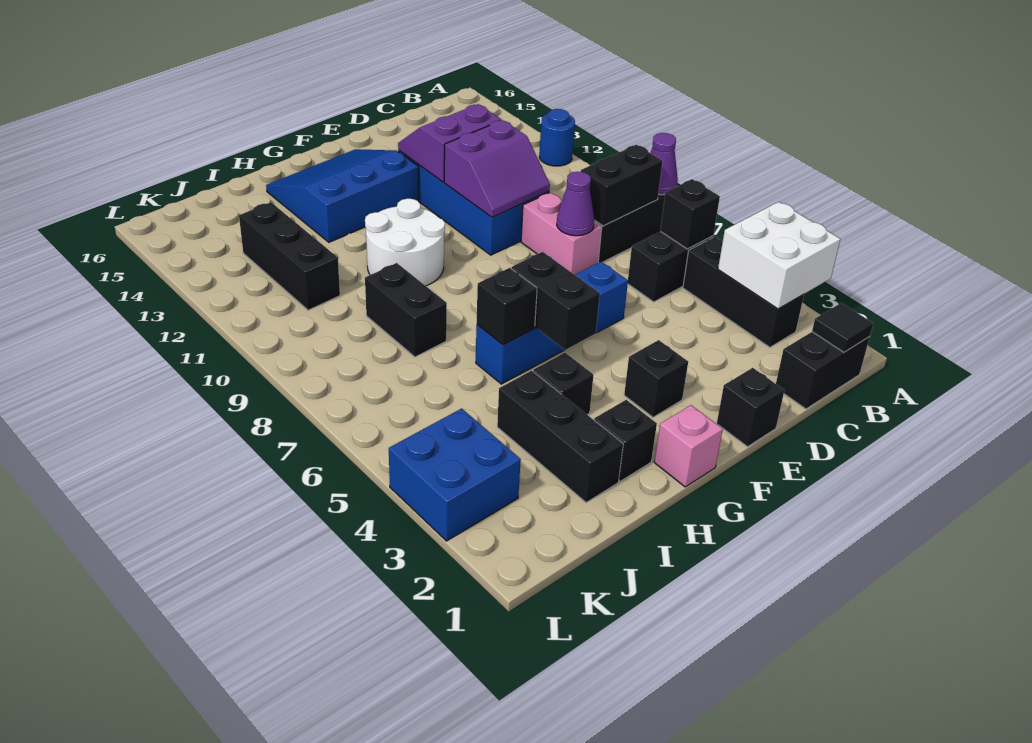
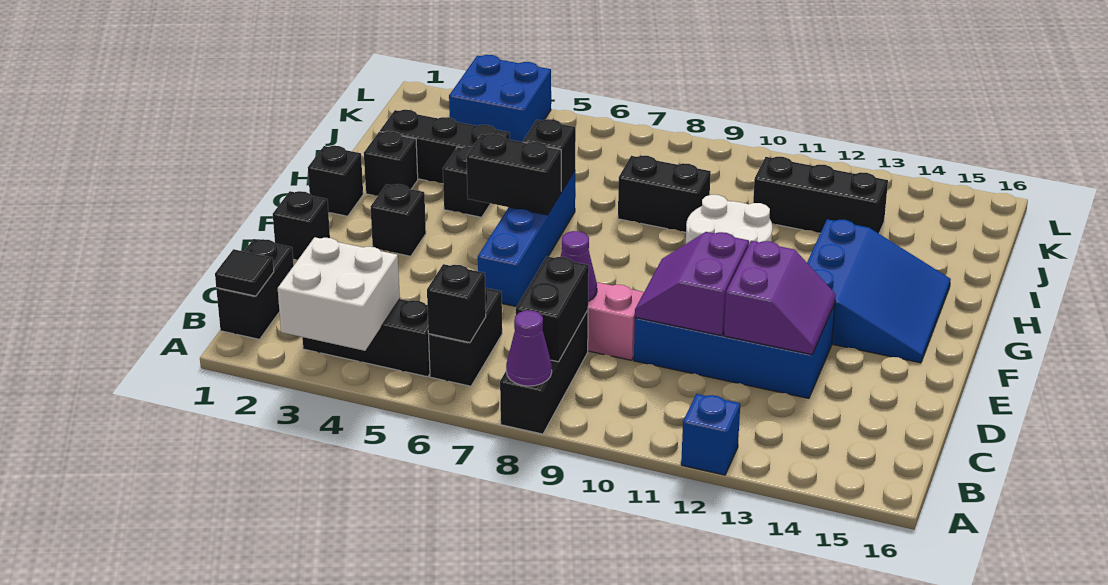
blue 1x1 round brick [539,109,575,166] -> blue 1x1 brick [681,394,740,475]
pink 1x1 brick [654,405,723,487] -> black 1x1 brick [308,146,363,216]

